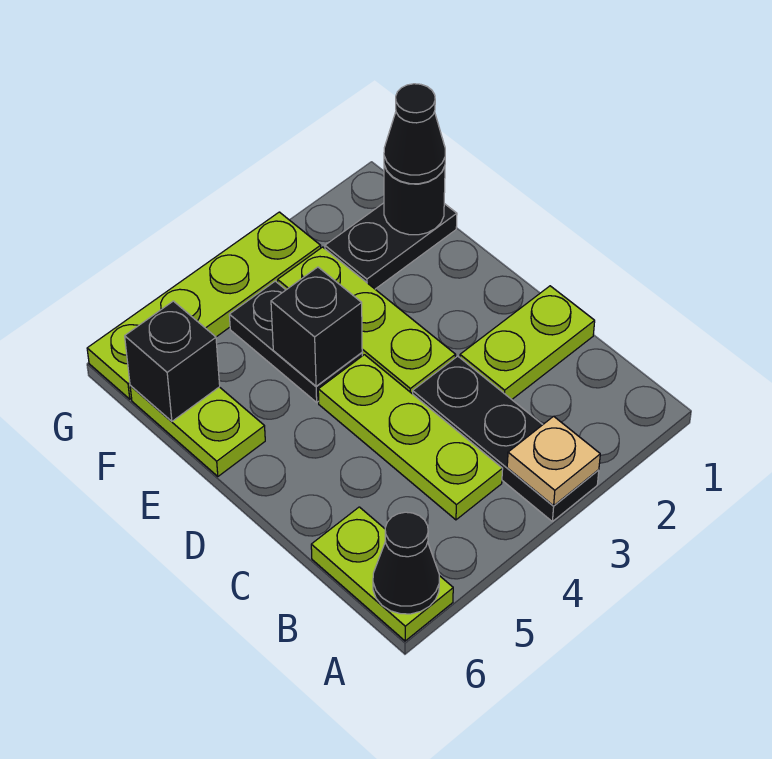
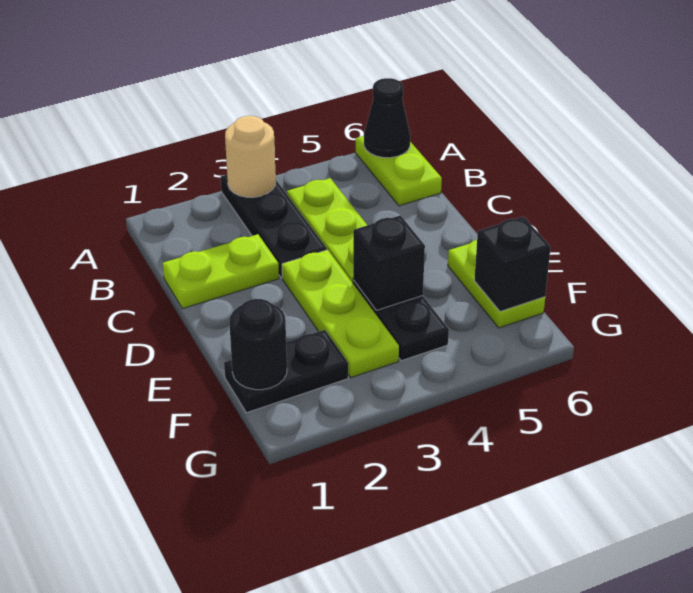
tan 1x1 plate [507,416,600,506] -> tan 1x1 round brick [225,116,276,197]
black 1x1 cone [384,84,445,184] -> none
lime 1x4 plate [87,212,321,399] -> none

